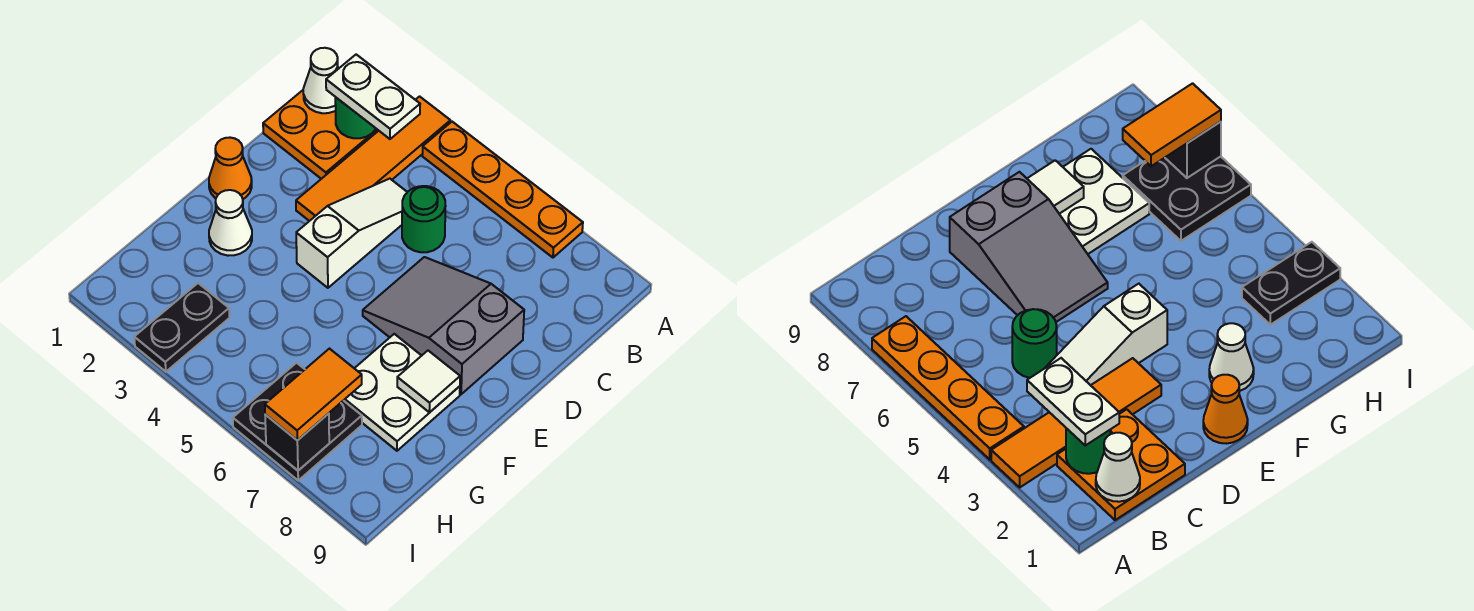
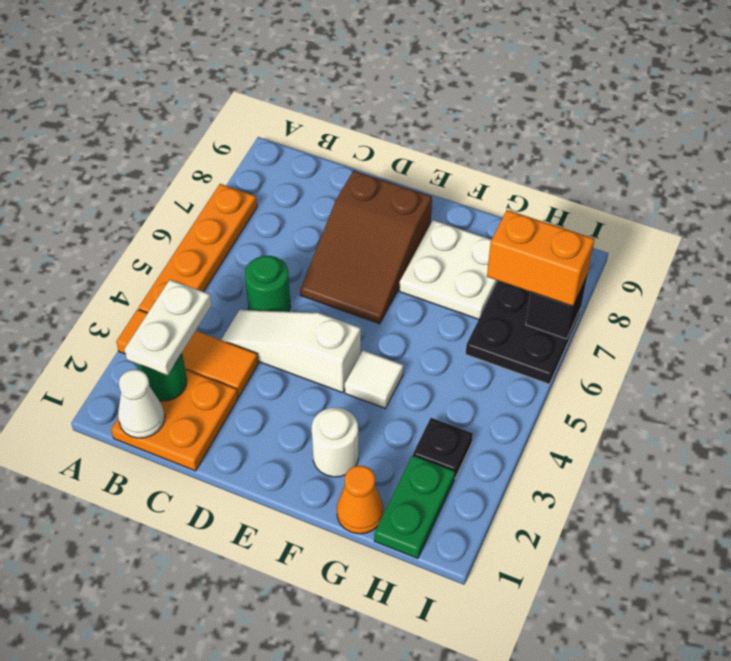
orange 1x4 tile [296,96,450,221] -> orange 1x3 tile [116,309,258,397]
grey 2x3 slope [363,257,524,394] -> brown 2x3 slope [300,170,432,324]
orange 1x1 cone [209,138,252,199] -> orange 1x1 cone moved to [337,466,383,534]
white 1x1 cone [209,190,252,256] -> white 1x1 round brick [312,408,358,477]
white 1x1 tile [397,351,460,412] -> white 1x1 tile moved to [345,350,403,408]
none -> green 1x2 plate [374,455,455,558]
black 1x2 plate [134,283,230,372] -> black 1x1 plate [413,418,473,479]
orange 1x2 tile [265,349,362,440] -> orange 1x2 brick [487,210,595,306]

